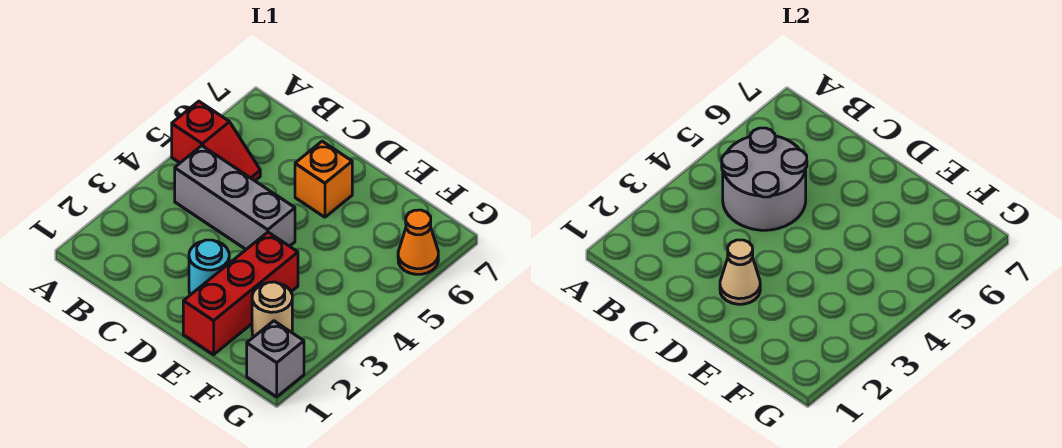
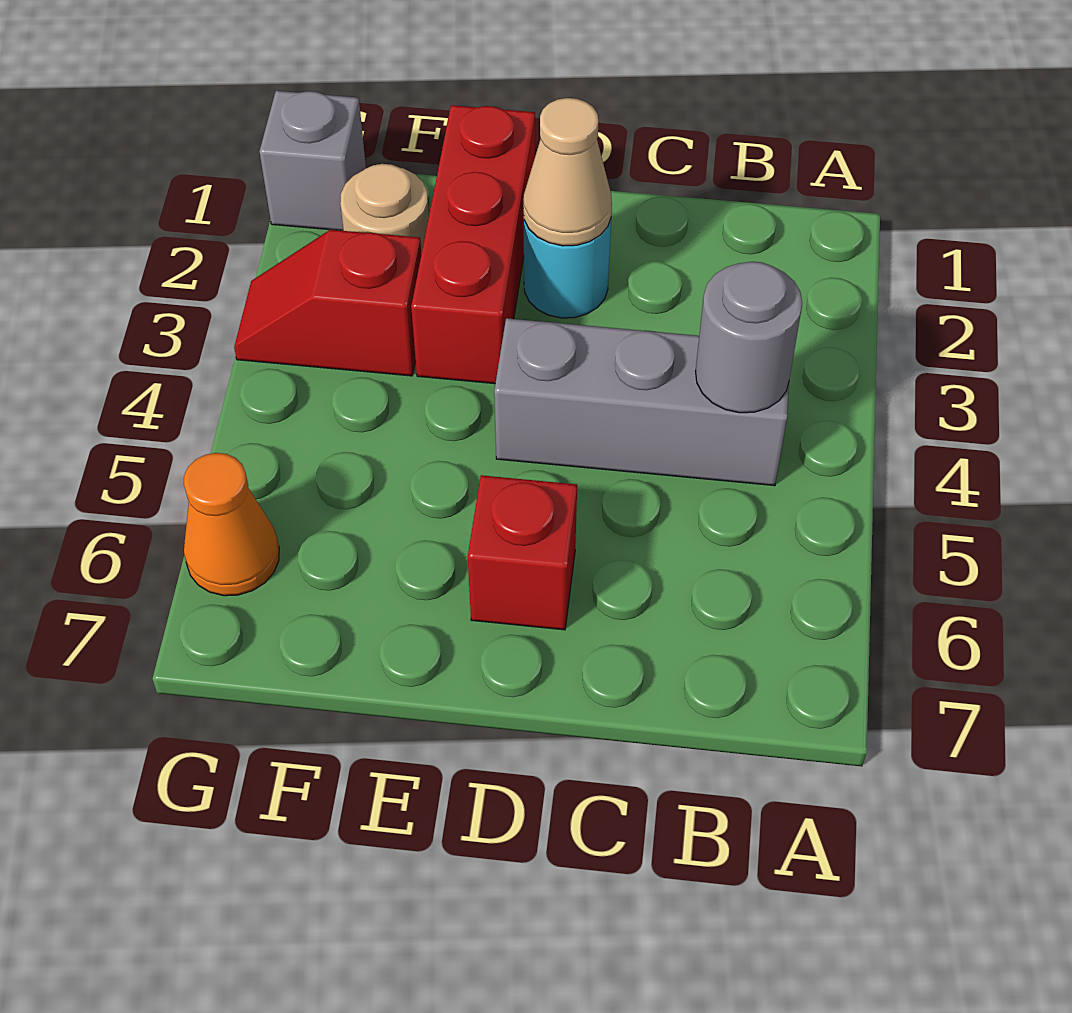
red 1x2 slope [172,101,260,181] -> red 1x2 slope moved to [234,230,421,376]
grey 2x2 round brick [722,128,807,230] -> grey 1x1 round brick [696,262,802,413]
orange 1x1 brick [295,141,352,217] -> red 1x1 brick [468,475,577,630]

